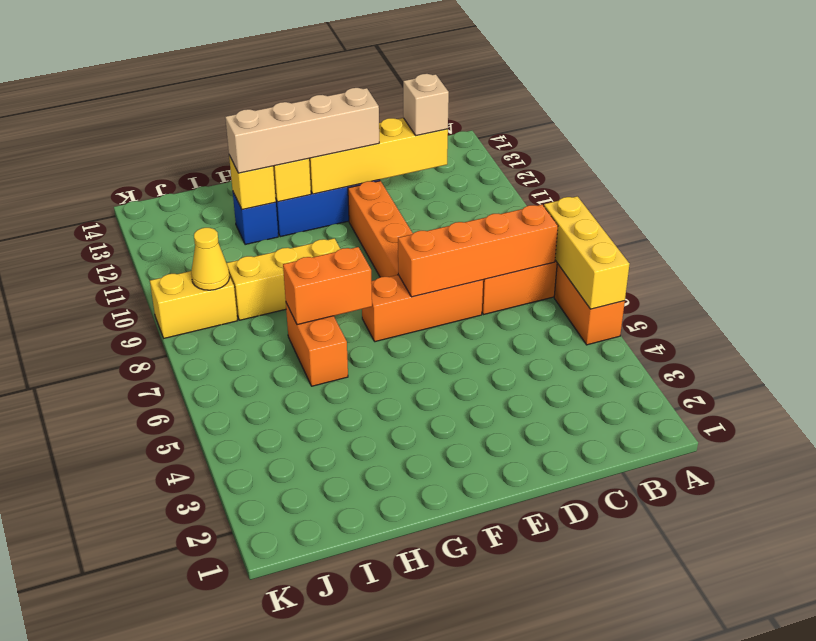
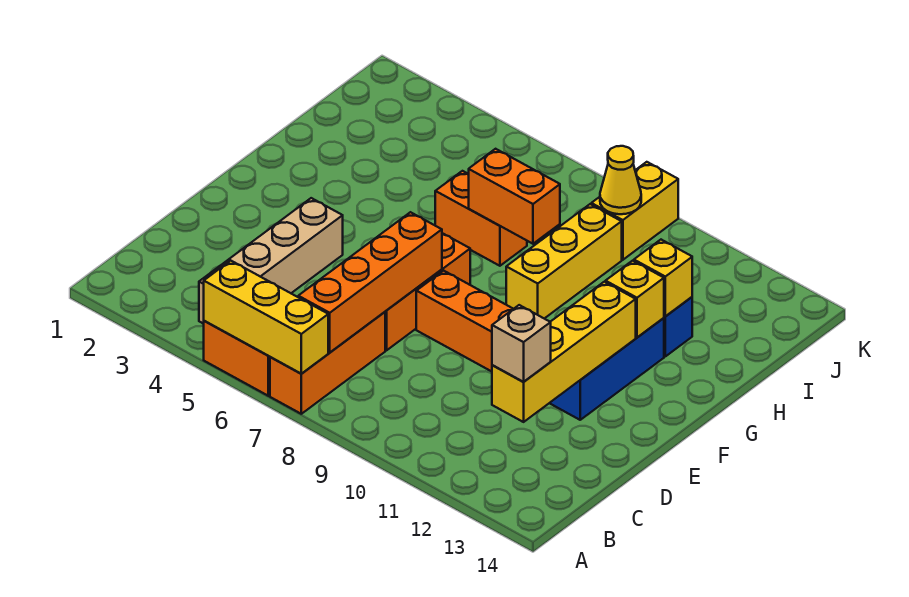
tan 1x4 brick [225,88,379,173] -> tan 1x4 brick moved to [199,198,343,324]
orange 1x2 brick [283,247,372,325] -> orange 1x2 brick turned to [469,149,560,244]

